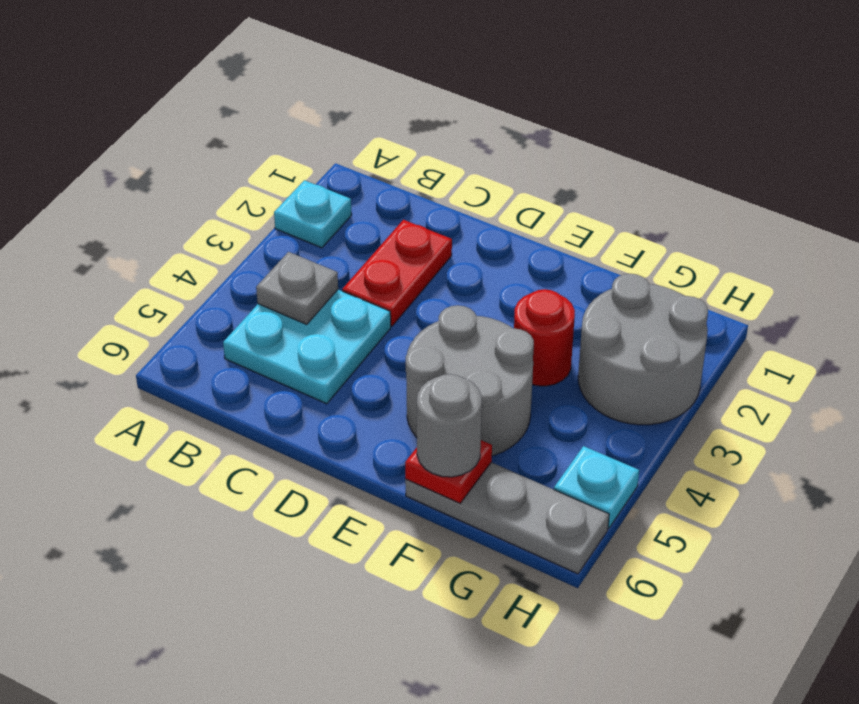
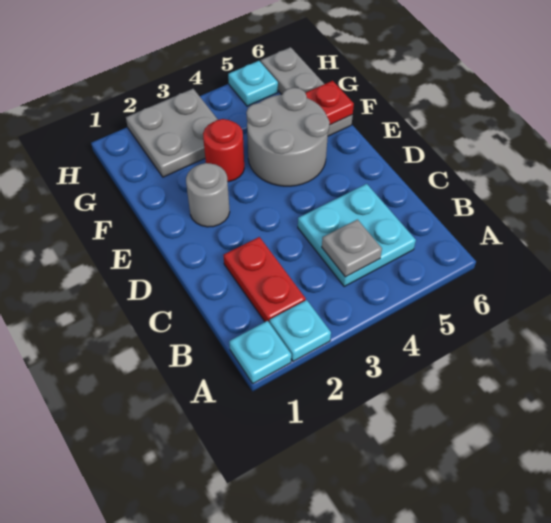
none -> cyan 1x1 plate [229,321,291,383]
red 1x2 plate [342,220,452,326] -> red 1x2 plate turned to [223,237,306,323]
grey 1x1 round brick [417,374,482,477] -> grey 1x1 round brick moved to [186,163,230,227]
grey 2x2 round brick [578,274,708,425] -> grey 2x2 plate [126,89,218,177]

